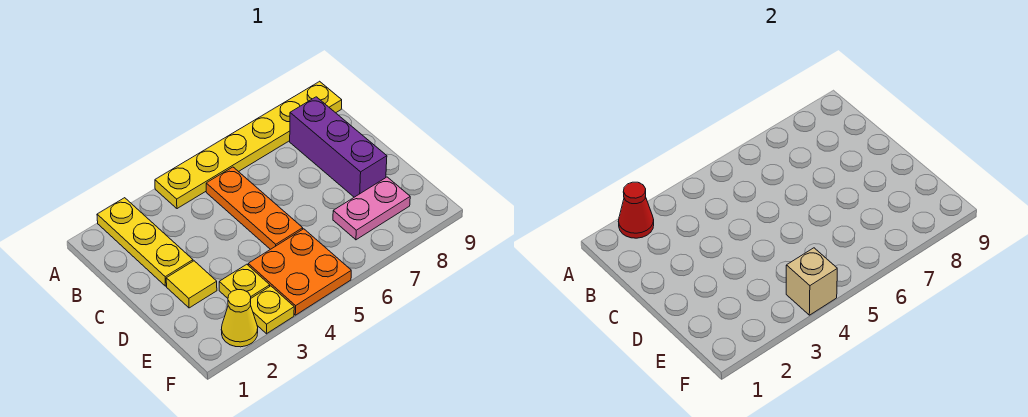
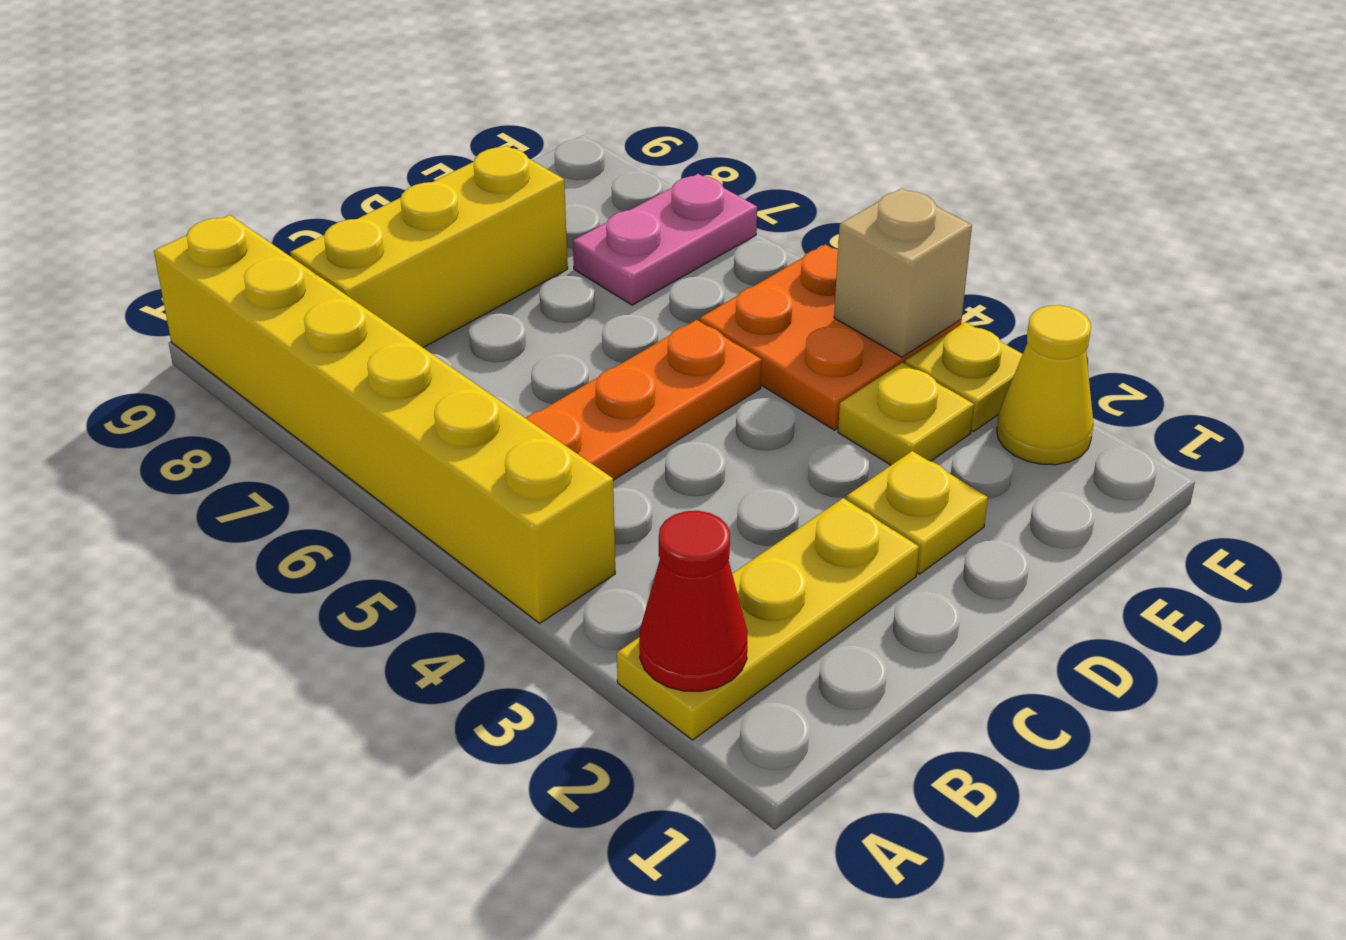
yellow 1x6 plate [155,81,342,209] -> yellow 1x6 brick [154,215,615,623]
purple 1x3 brick [290,97,387,197] -> yellow 1x3 brick [290,146,568,347]
yellow 1x1 tile [166,261,217,308] -> yellow 1x1 plate [846,451,988,574]
pink 1x2 plate [333,177,410,240] -> pink 1x2 plate turned to [573,174,757,305]

